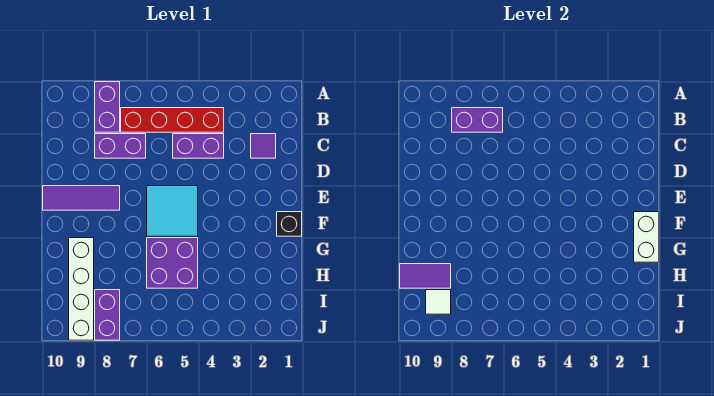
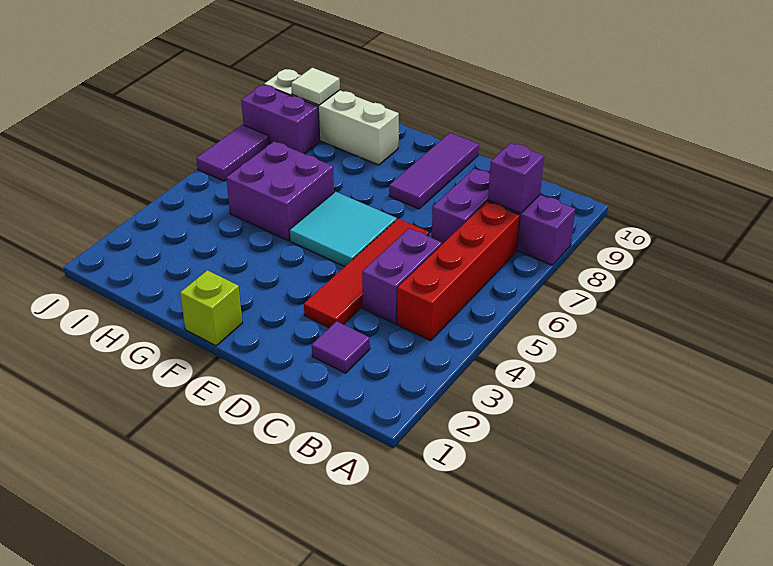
purple 1x2 brick [452,108,503,132] -> purple 1x1 brick [488,143,544,213]
none -> red 1x4 tile [304,219,429,328]
black 1x1 brick [277,212,302,236] -> lime 1x1 brick [180,270,242,346]
white 1x2 brick [634,212,659,262] -> none
purple 1x2 tile [400,264,451,288] -> purple 1x2 tile moved to [196,125,269,181]

